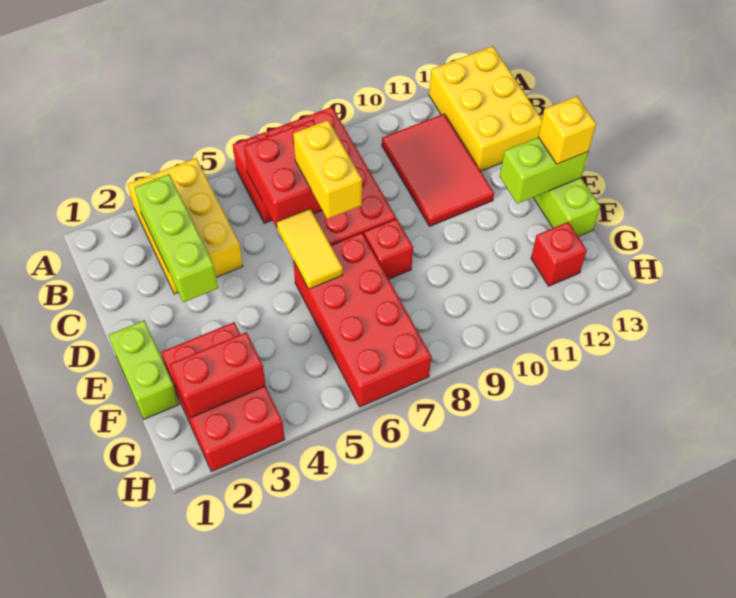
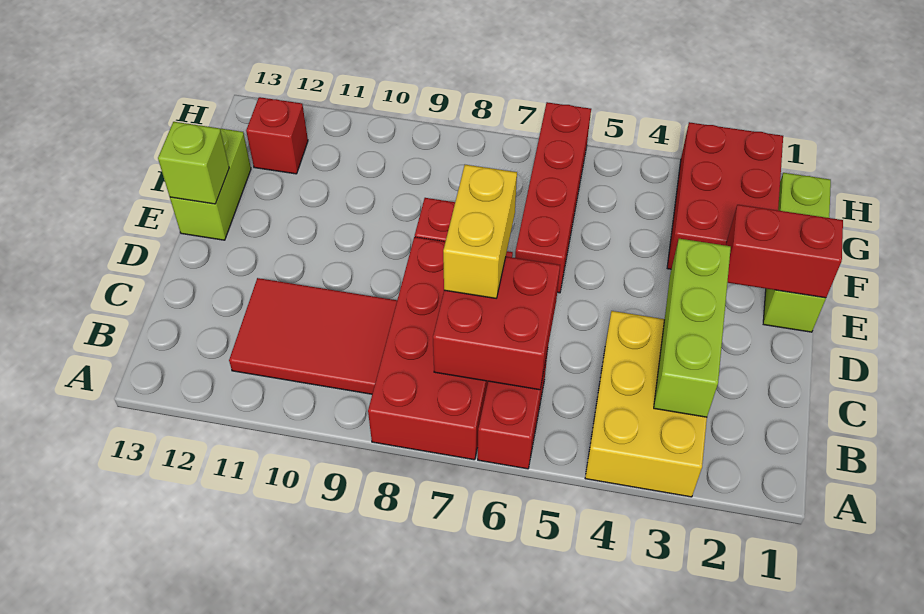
yellow 2x3 brick [429,46,542,171] -> none
red 2x3 tile [382,114,494,226] -> red 2x3 tile turned to [229,278,397,394]
yellow 1x2 tile [277,209,343,289] -> none
lime 1x2 brick [109,320,179,419] -> lime 1x3 brick [763,173,831,332]
red 2x4 brick [293,233,431,407] -> red 1x4 brick [515,102,591,293]
lime 1x2 brick [500,137,588,204] -> lime 1x1 brick [158,122,229,204]
yellow 1x1 brick [538,96,596,164] -> none
red 1x2 brick [170,332,266,418] -> red 1x2 brick moved to [726,205,843,298]

